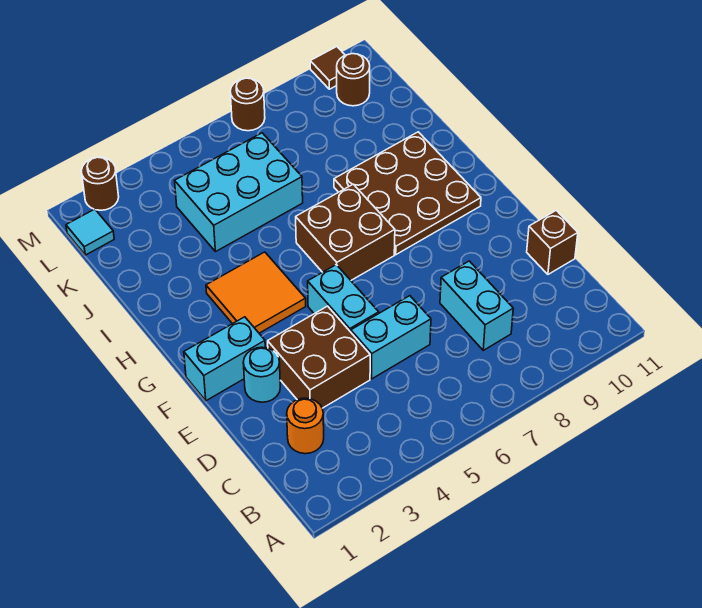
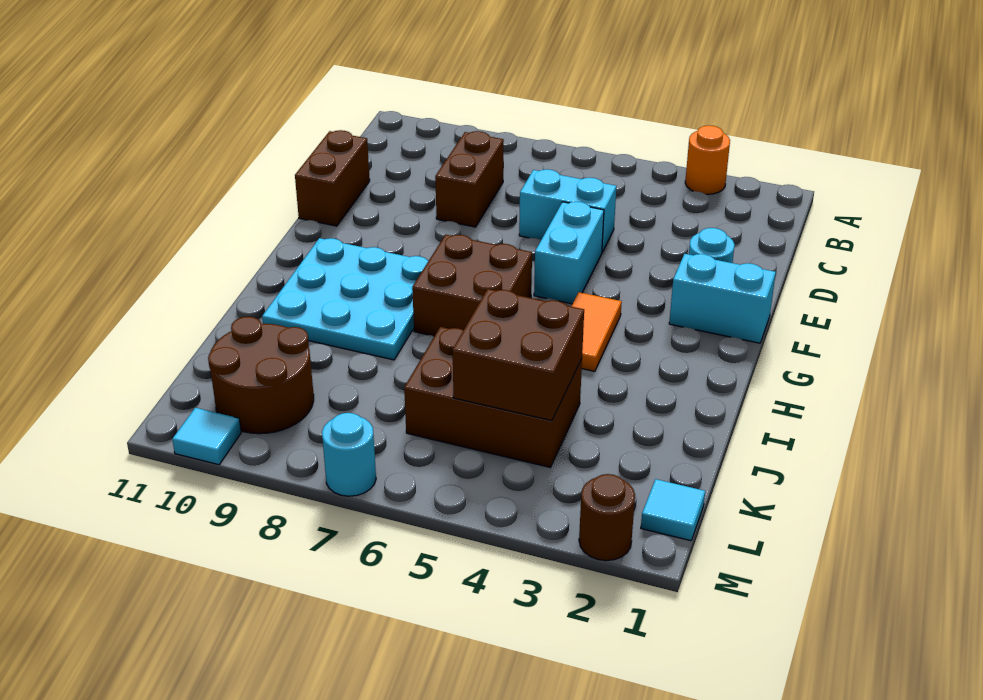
orange 1x1 round brick [287,398,324,454] -> orange 1x1 round brick moved to [685,125,730,194]
cyan 1x2 brick [440,261,513,350] -> brown 1x2 brick [435,131,504,227]
brown 2x2 brick [268,306,370,408] -> brown 2x2 brick moved to [453,289,584,421]
brown 1x1 brick [527,210,578,274] -> brown 1x2 brick [295,130,370,226]
orange 2x2 tile [206,252,306,333] -> orange 1x2 tile [571,292,622,371]
brown 3x3 plate [334,132,481,255] -> cyan 3x3 plate [262,238,428,360]
cyan 2x3 brick [175,133,303,251] -> brown 2x3 brick [404,327,582,467]
brown 1x1 round brick [337,54,370,106] -> brown 2x2 round brick [208,317,314,434]
brown 1x1 round brick [230,78,265,131] -> cyan 1x1 round brick [322,413,376,496]
brown 1x1 tile [310,47,345,89] -> cyan 1x1 tile [172,408,241,465]

